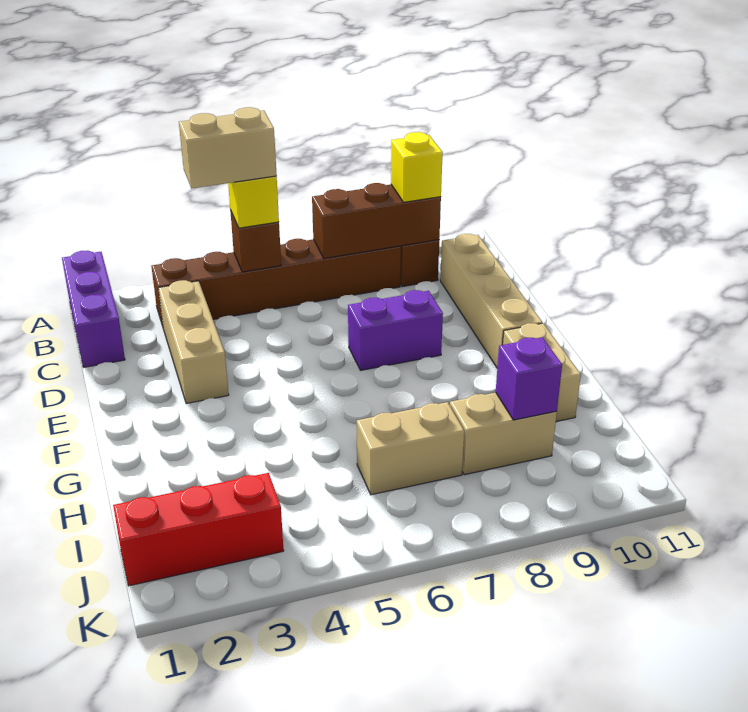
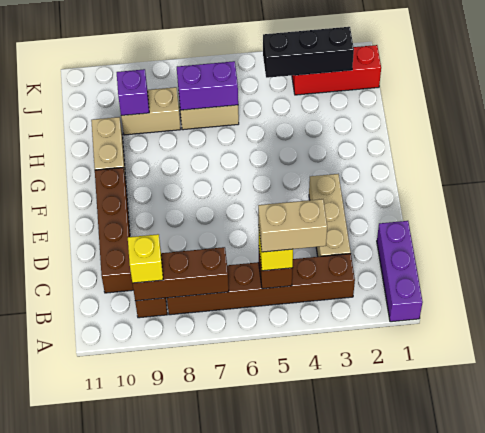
tan 1x4 brick [440,234,542,367] -> brown 1x4 brick [95,168,133,293]
purple 1x2 brick [348,290,443,370] -> purple 1x2 brick moved to [177,61,238,110]
none -> black 1x3 brick [263,27,354,78]

